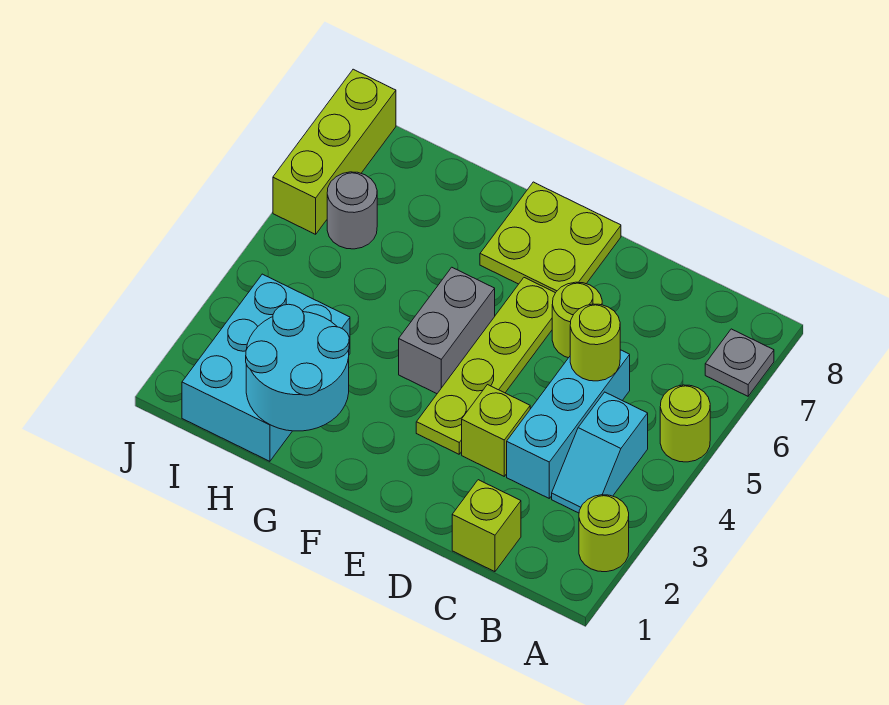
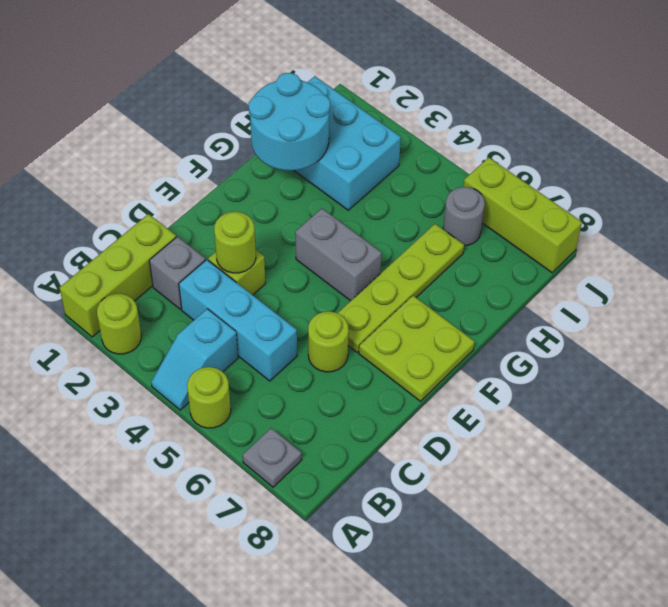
cyan 1x2 slope [552,392,648,513] -> cyan 1x2 slope turned to [151,309,238,410]
lime 1x1 brick [452,480,521,572] -> lime 1x3 brick [59,214,176,337]
none -> grey 1x1 brick [149,237,205,309]
lime 1x1 round brick [570,304,620,381] -> lime 1x1 round brick moved to [214,212,256,273]
lime 1x4 plate [416,278,555,454] -> lime 1x4 plate turned to [338,224,464,352]

